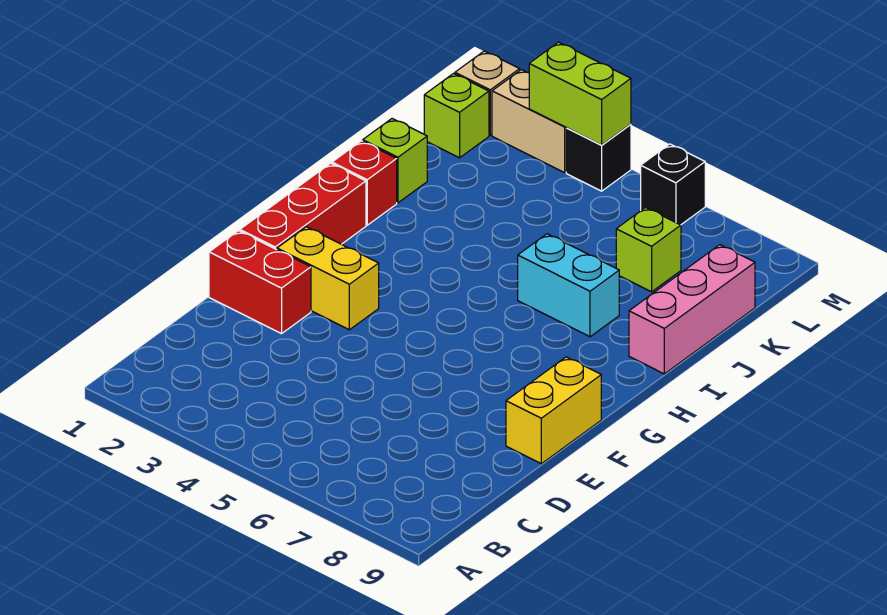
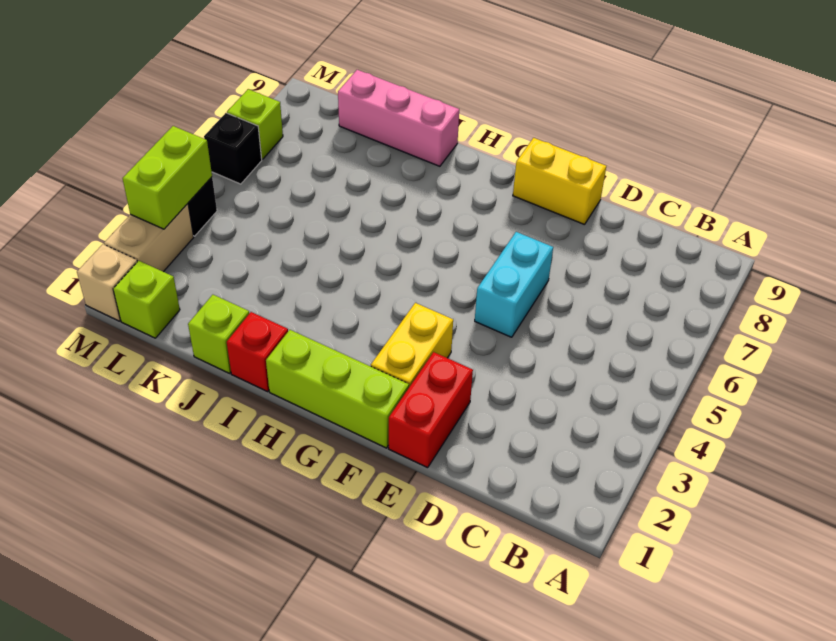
red 1x3 brick [240,163,366,250] -> lime 1x3 brick [266,330,409,448]
cyan 1x2 brick [518,234,619,337] -> cyan 1x2 brick moved to [475,232,553,337]
lime 1x1 brick [616,208,681,292] -> lime 1x1 brick moved to [227,89,283,159]

